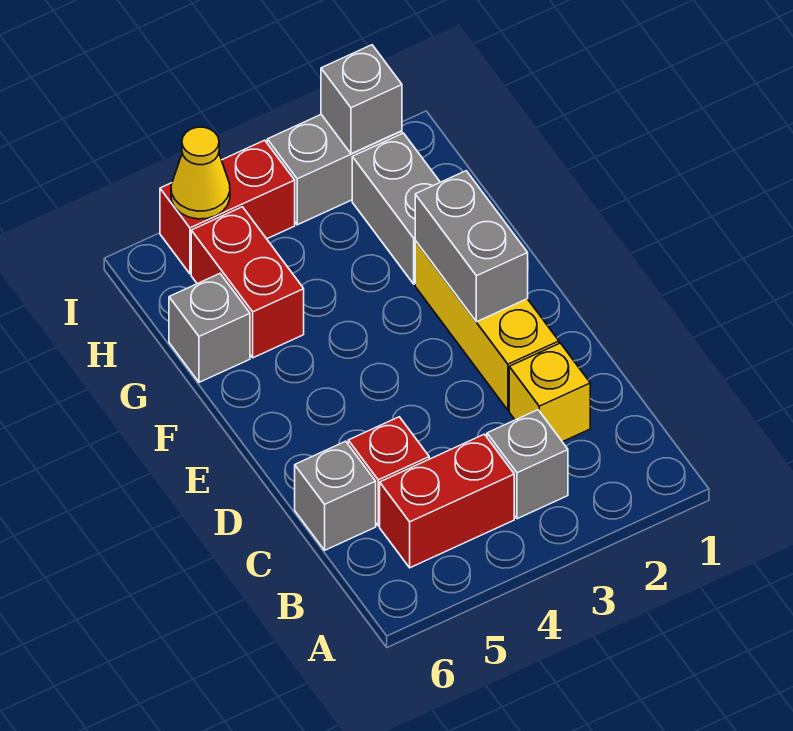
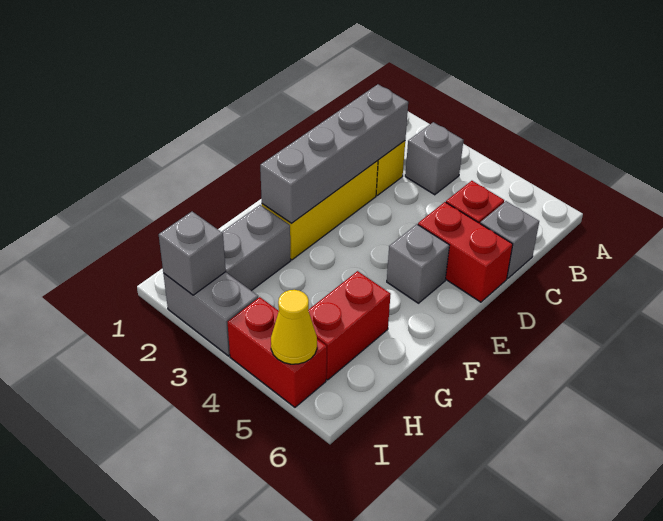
red 1x2 brick [380,434,514,568] -> red 1x2 brick moved to [418,202,513,302]
grey 1x2 brick [415,171,528,322] -> grey 1x4 brick [260,84,408,223]
grey 1x1 brick [169,274,250,382] -> grey 1x1 brick moved to [387,224,450,303]

